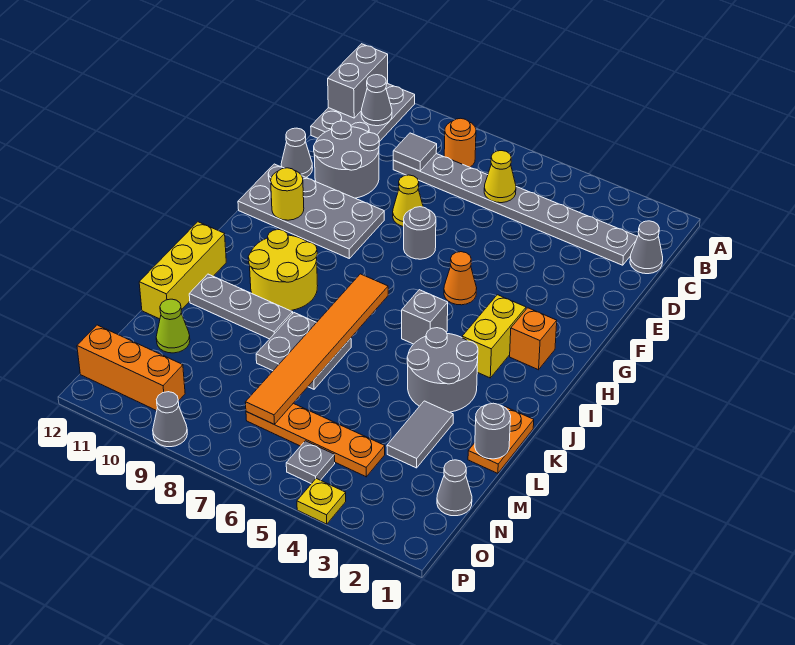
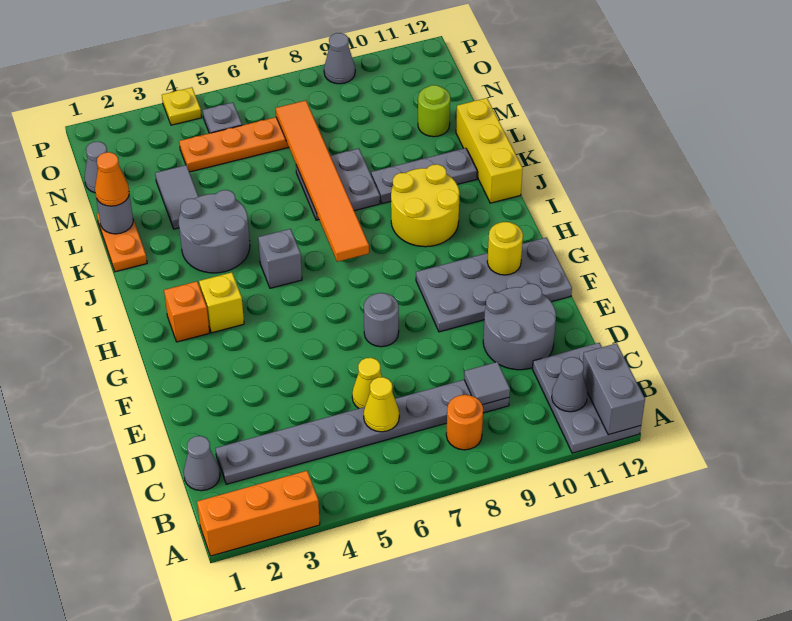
yellow 1x1 cone [393,175,423,227] -> yellow 1x1 cone moved to [352,358,382,408]
grey 1x1 cone [281,128,312,177] -> none
orange 1x1 cone [444,252,477,305] -> orange 1x1 cone moved to [95,152,129,206]
yellow 1x2 brick [462,295,526,378] -> yellow 1x1 brick [199,272,244,333]
lime 1x1 cone [156,299,190,353] -> lime 1x1 round brick [418,85,450,137]
orange 1x3 brick [77,325,185,411] -> orange 1x3 brick moved to [197,471,320,556]

